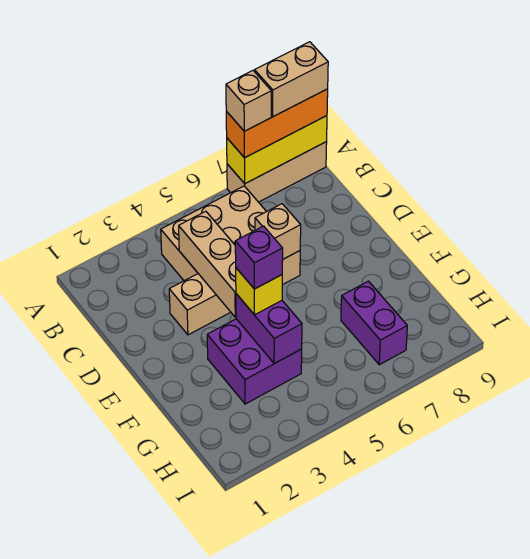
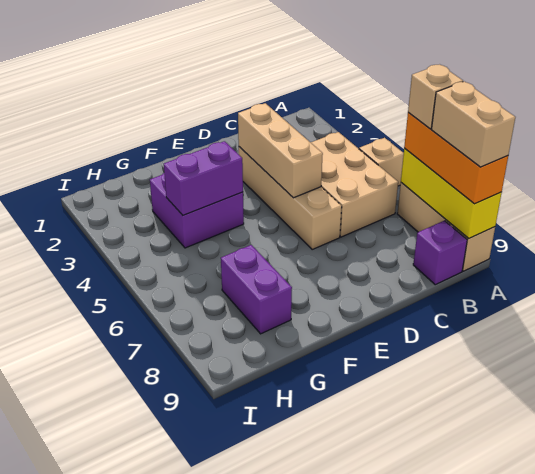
tan 1x3 brick [179,211,236,317] -> tan 1x3 brick turned to [238,103,323,198]
tan 1x1 brick [255,204,301,259] -> tan 1x1 brick moved to [359,138,404,186]
yellow 1x1 brick [236,268,282,315] -> none
purple 1x1 brick [235,226,283,289] -> purple 1x1 brick moved to [413,221,467,285]
purple 1x2 brick [341,281,407,365] -> purple 1x2 brick turned to [221,245,292,334]

